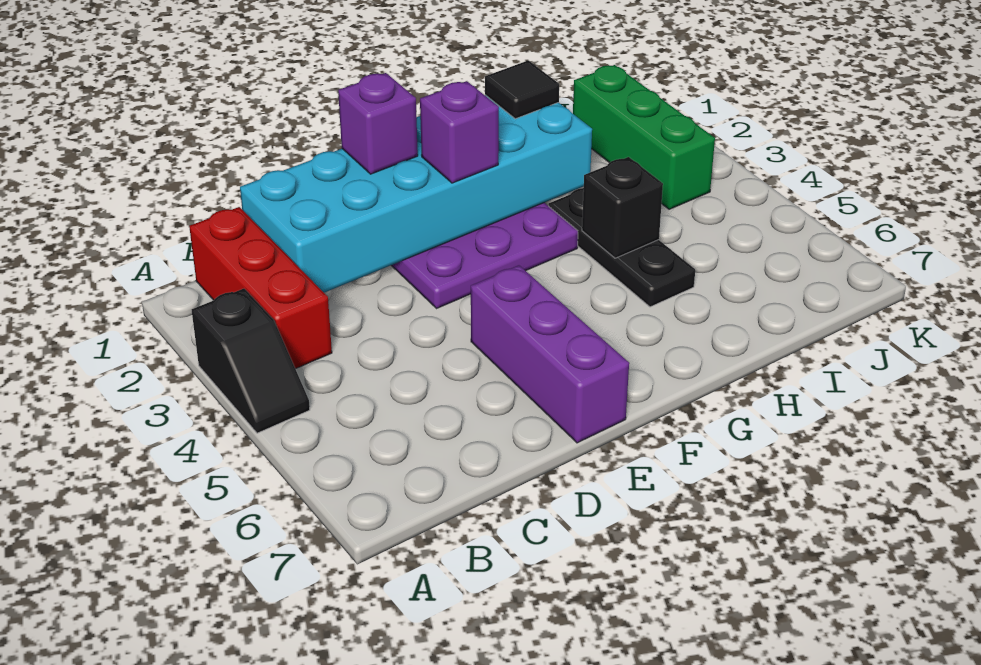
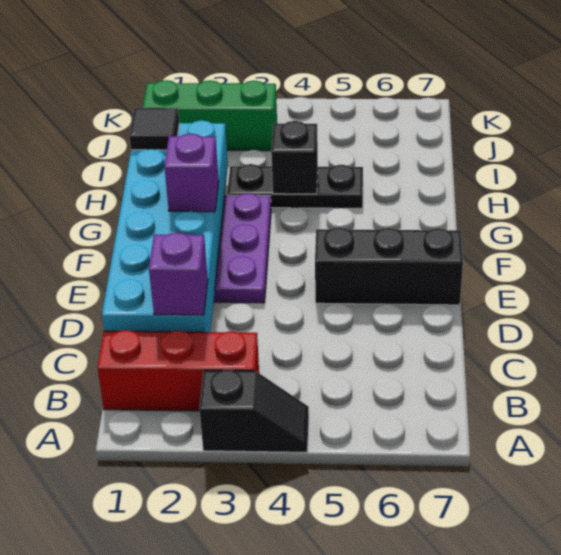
purple 1x1 brick [338,73,418,174] -> purple 1x1 brick moved to [149,233,208,315]
purple 1x3 brick [471,265,629,443] -> black 1x3 brick [315,227,463,305]

